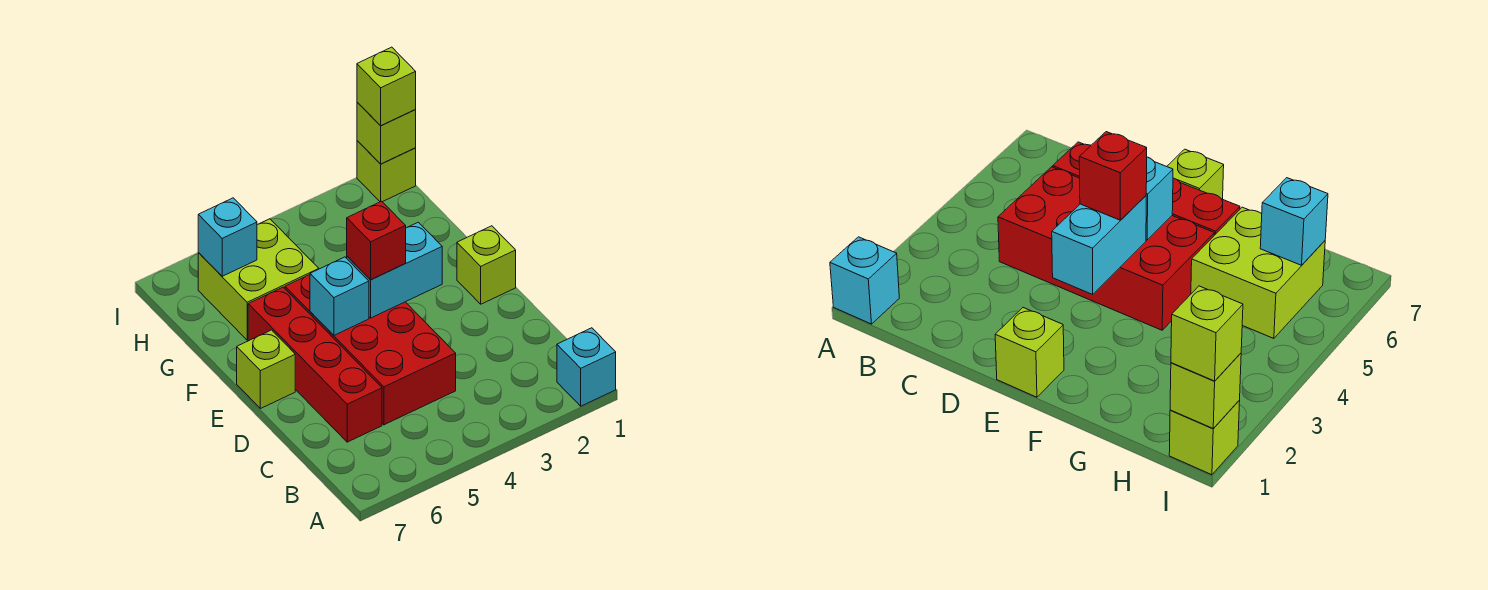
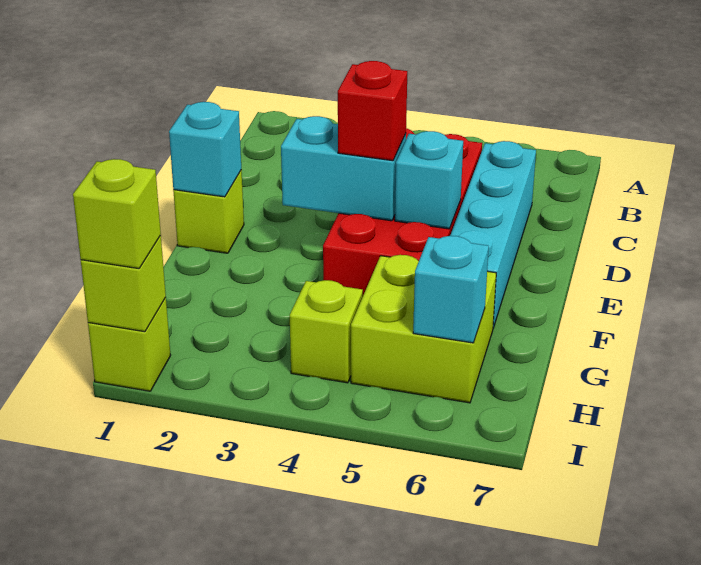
cyan 1x1 brick [557,328,616,406] -> cyan 1x1 brick moved to [169,102,241,197]
red 1x4 brick [248,287,382,442] -> cyan 1x4 brick [450,141,536,328]
lime 1x1 brick [237,330,295,409] -> lime 1x1 brick moved to [290,280,363,383]

